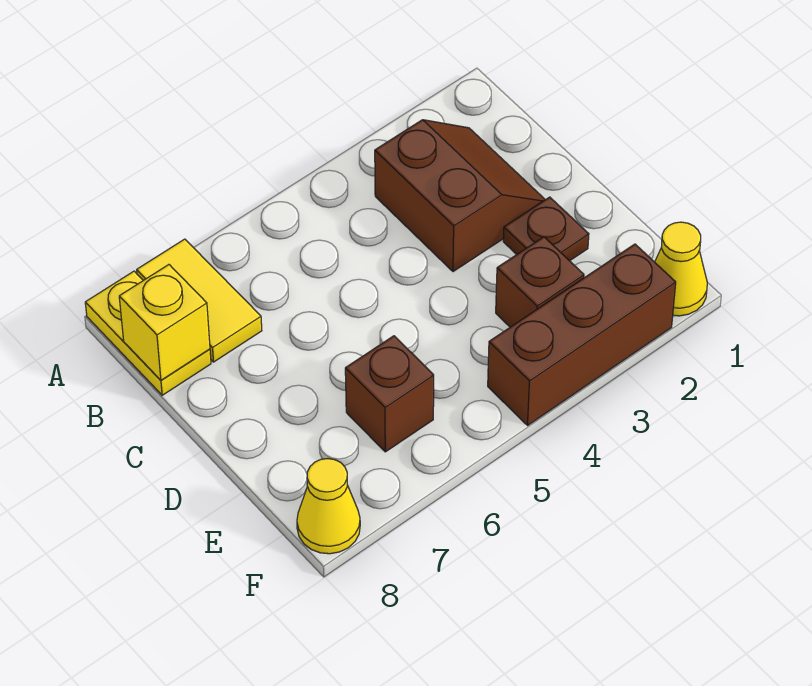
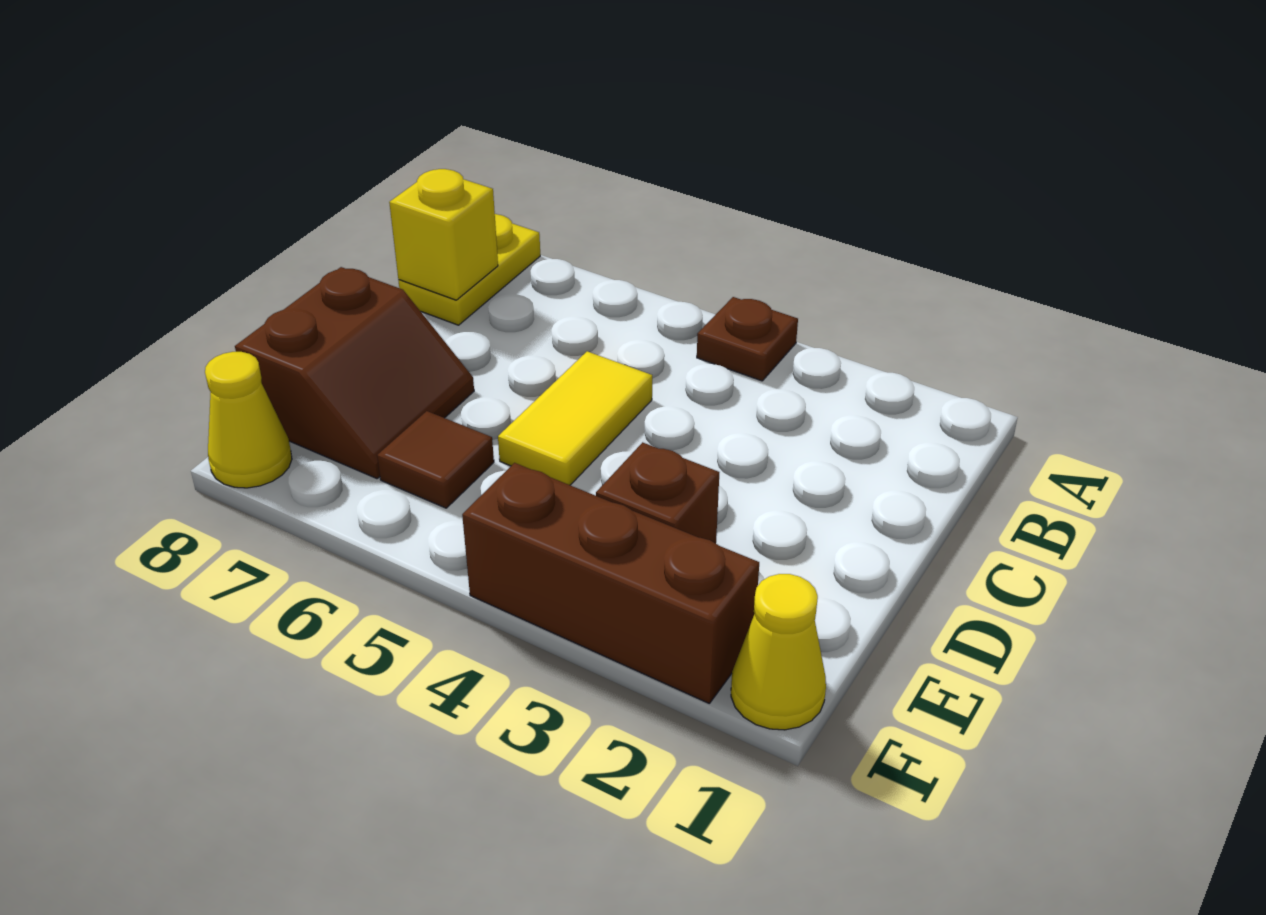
yellow 1x2 tile [137,239,262,362] -> yellow 1x2 tile moved to [498,351,652,485]
brown 2x2 slope [375,120,545,272] -> brown 2x2 slope moved to [235,267,474,479]
brown 1x1 plate [503,197,589,261] -> brown 1x1 plate moved to [697,297,798,381]
brown 1x1 brick [345,336,434,452] -> brown 1x1 tile [377,411,494,508]

